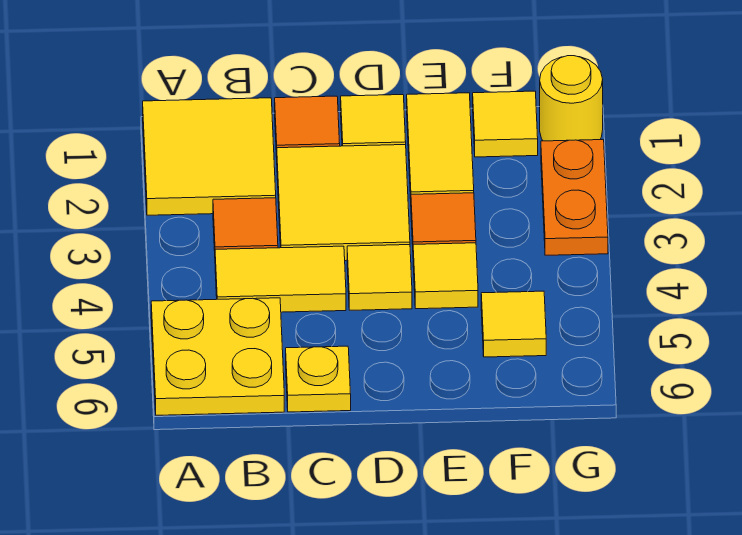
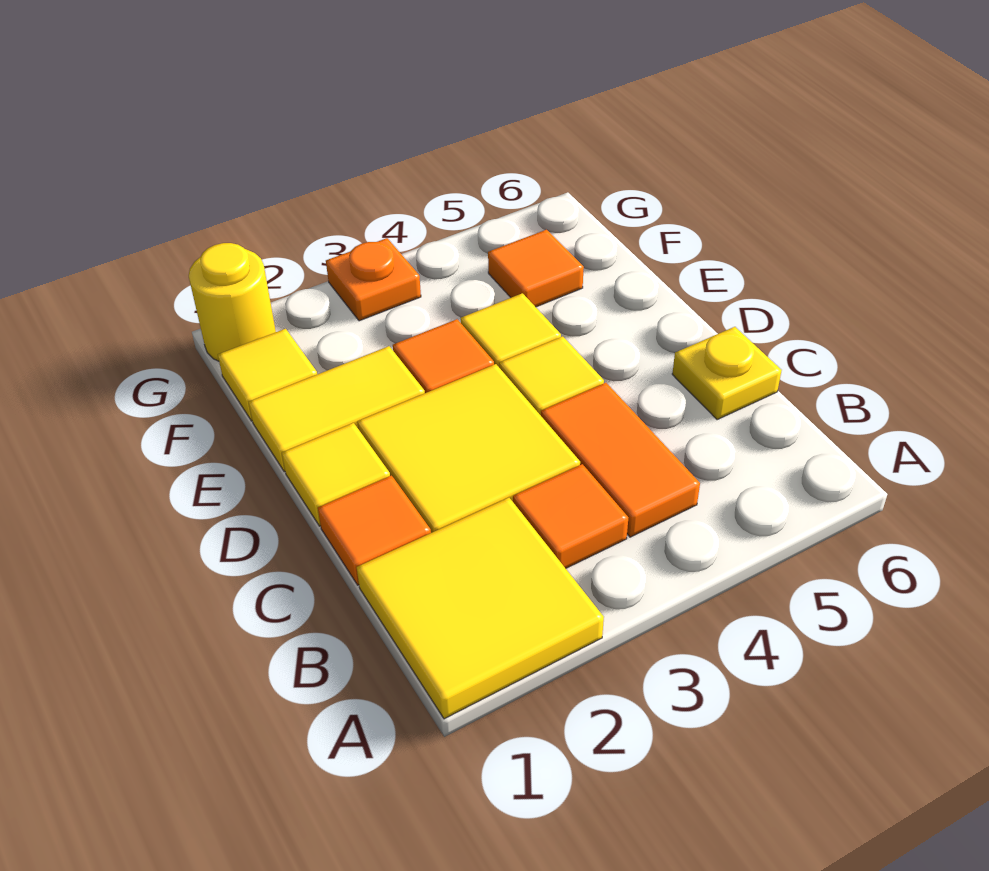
yellow 2x2 plate [151,298,284,415] -> none
yellow 1x2 tile [215,246,346,312] -> orange 1x2 tile [541,383,700,537]
yellow 1x1 tile [481,291,546,357] -> orange 1x1 tile [488,230,584,307]
orange 1x2 plate [541,140,608,255] -> orange 1x1 plate [326,238,421,321]

